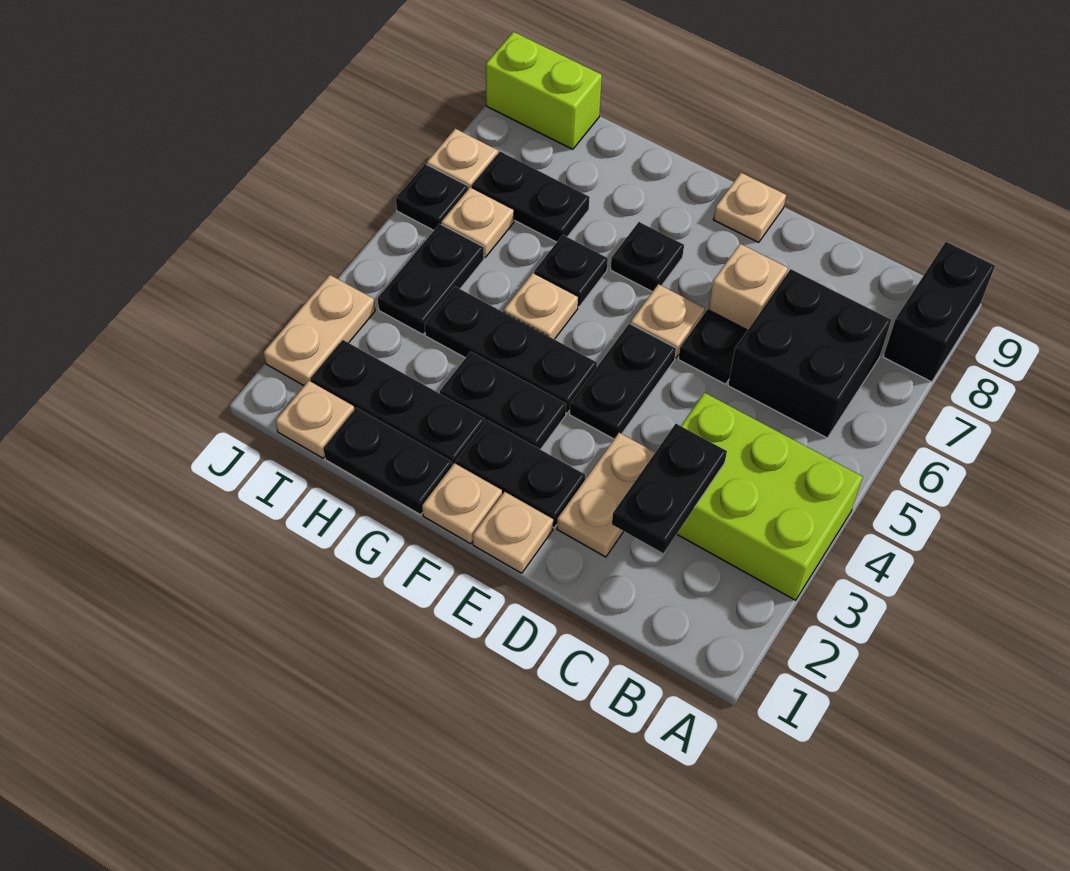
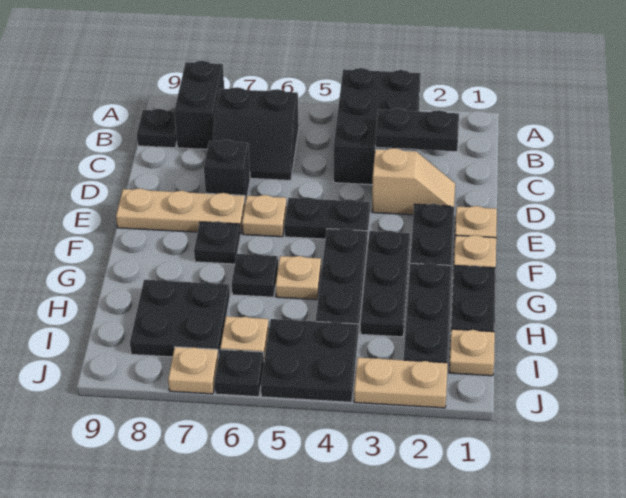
lime 2x3 brick [677,392,863,600] -> black 2x3 brick [334,68,421,185]
black 1x2 brick [883,242,995,382] -> black 1x2 brick turned to [174,61,224,149]
black 2x2 brick [728,269,891,438] -> black 2x2 slope [213,87,299,181]
tan 1x2 plate [557,433,655,557] -> tan 1x2 slope [372,148,455,215]
black 1x1 plate [678,309,747,384] -> black 1x1 plate moved to [137,109,177,148]
tan 1x1 brick [708,244,788,330] -> black 1x1 brick [204,140,250,203]
tan 1x1 plate [713,173,786,242] -> tan 1x3 plate [116,188,245,234]
black 1x2 plate [440,352,566,450] -> black 1x3 plate [361,231,410,337]
black 1x2 plate [472,151,590,242] -> black 2x2 plate [130,280,230,358]
black 1x2 plate [378,224,484,334] -> black 2x2 plate [261,319,358,402]
lime 1x2 brick [486,32,602,149] -> none

